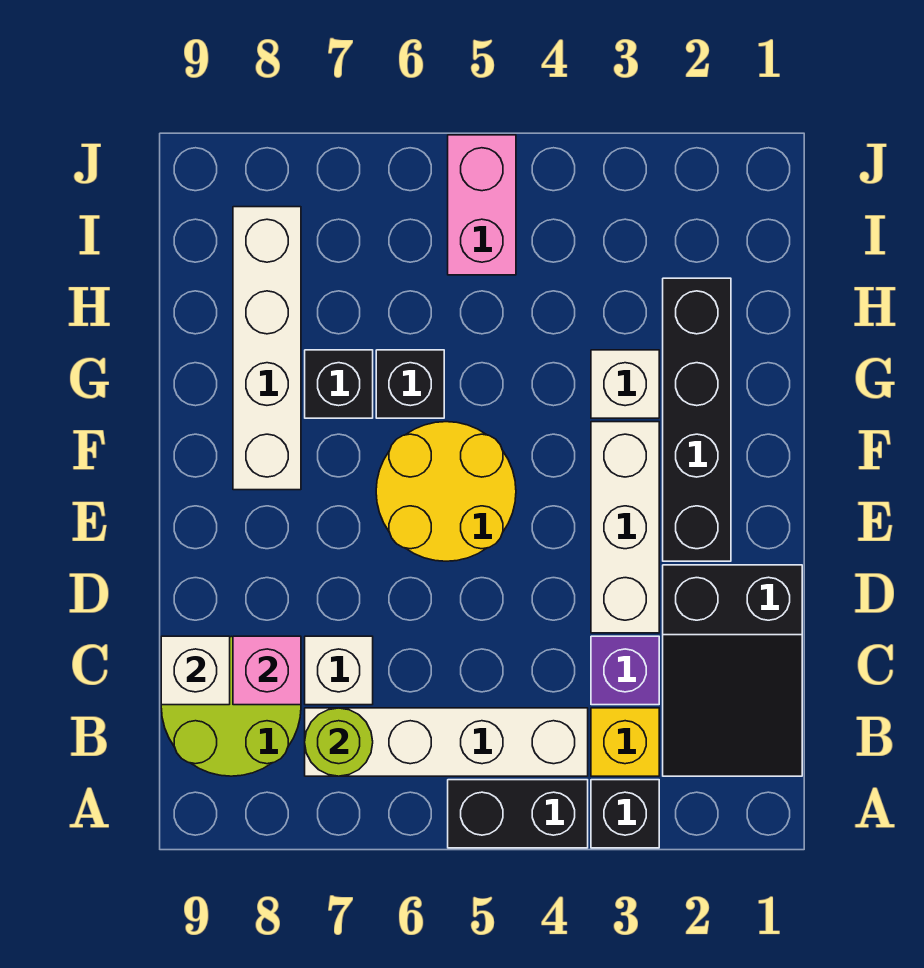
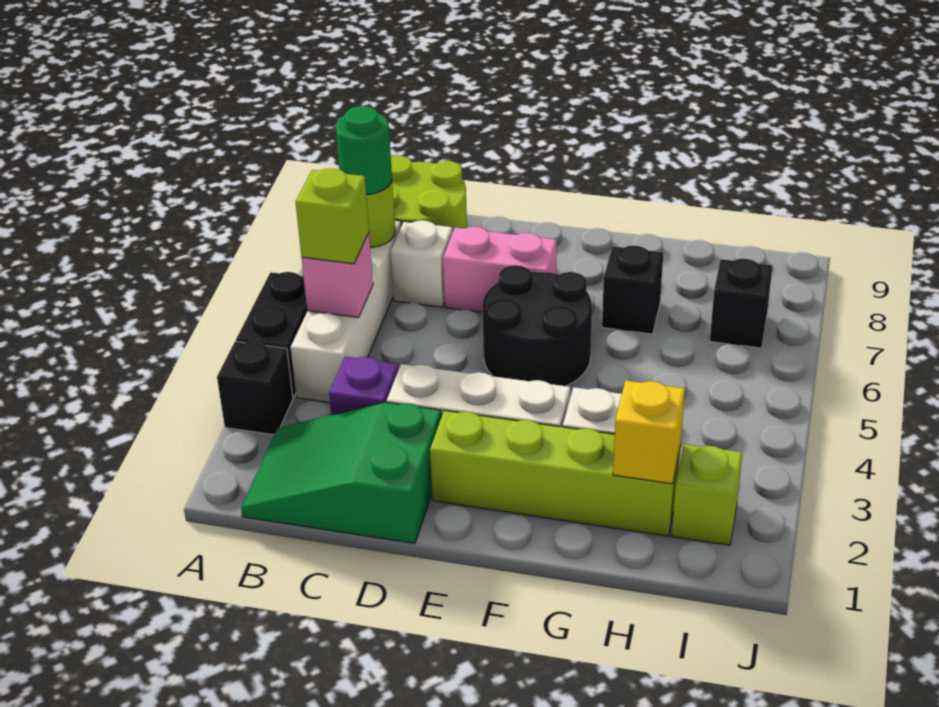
black 2x3 slope [663,565,802,776] -> green 2x3 slope [241,402,441,544]
yellow 1x1 brick [591,708,659,776] -> yellow 1x1 brick moved to [613,380,685,484]
none -> lime 1x1 brick [296,168,369,264]
none -> green 1x1 round brick [336,106,392,195]
pink 1x1 brick [233,636,301,705] -> pink 1x1 brick moved to [302,233,373,318]
white 1x1 brick [161,636,230,705] -> none
black 1x4 brick [663,278,731,561] -> lime 1x4 brick [430,411,681,536]
yellow 2x2 round brick [376,422,516,561] -> black 2x2 round brick [482,265,592,386]
white 1x4 brick [233,207,301,490] -> none
black 1x1 brick [376,350,444,418] -> black 1x1 brick moved to [710,259,773,348]
none -> lime 1x1 brick [672,444,743,545]
pink 1x2 brick [448,135,516,275] -> pink 1x2 brick moved to [443,227,557,312]

